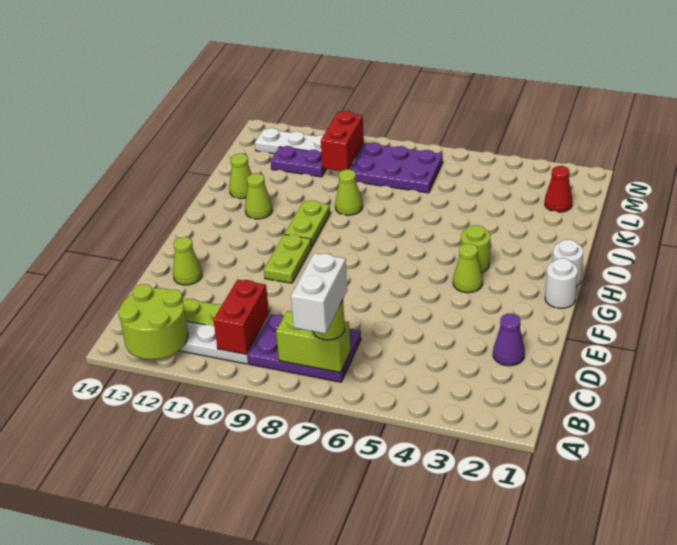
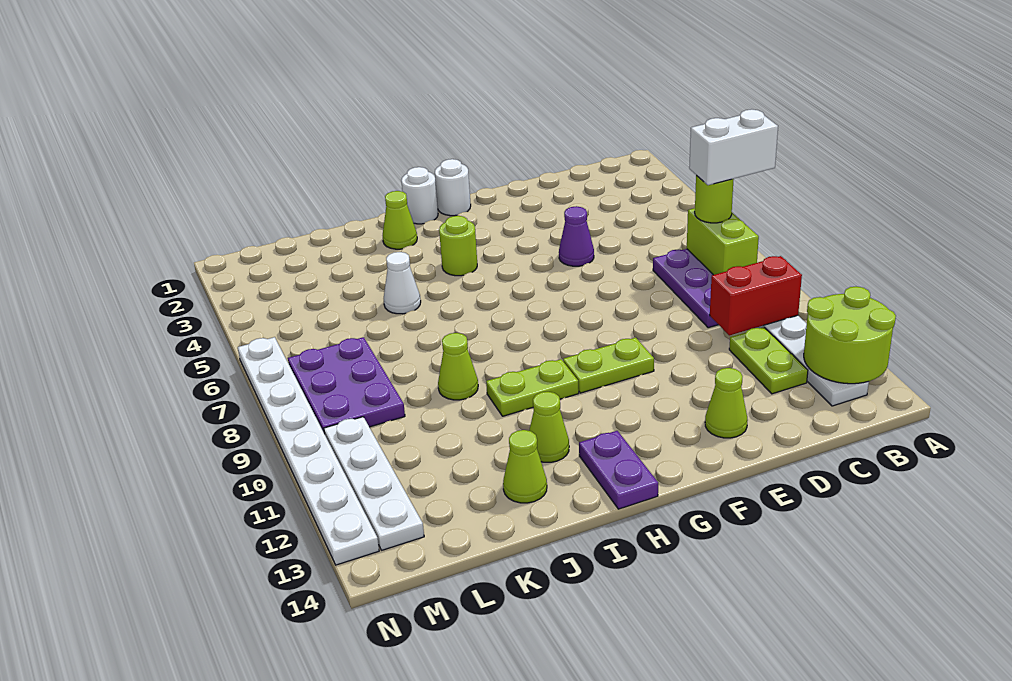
purple 1x1 cone [493,314,525,366] -> purple 1x1 cone moved to [559,206,594,266]
lime 1x1 cone [453,244,483,293] -> lime 1x1 cone moved to [383,191,417,249]
none -> white 1x1 cone [384,252,421,314]
red 1x1 cone [545,166,572,212] -> none
red 1x2 brick [321,111,364,171] -> none
purple 1x2 plate [271,146,326,177] -> purple 1x2 plate moved to [579,431,658,509]
none -> white 1x8 plate [238,337,379,565]

